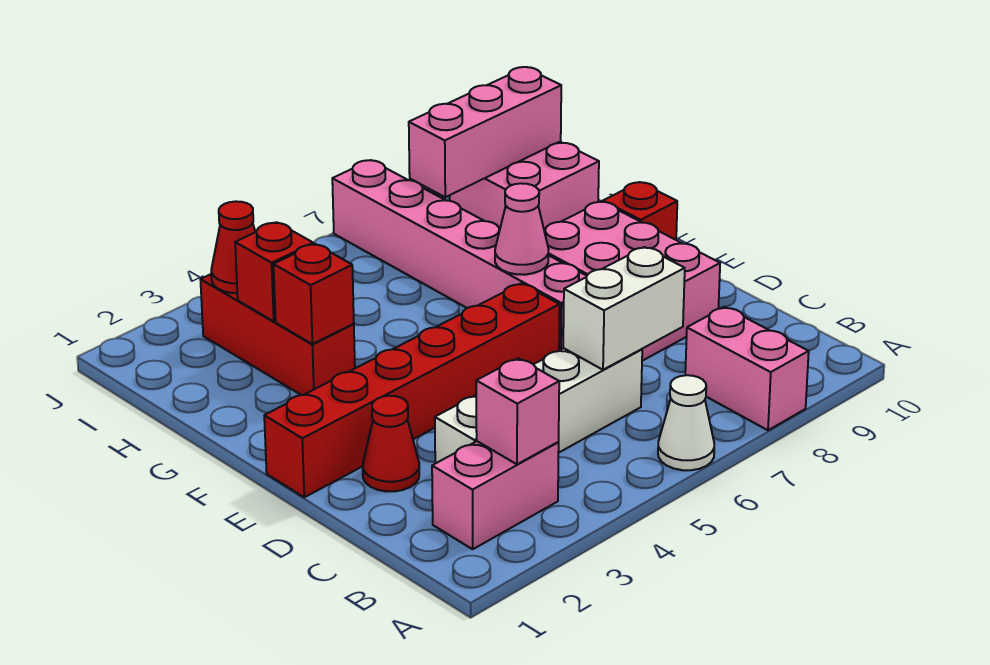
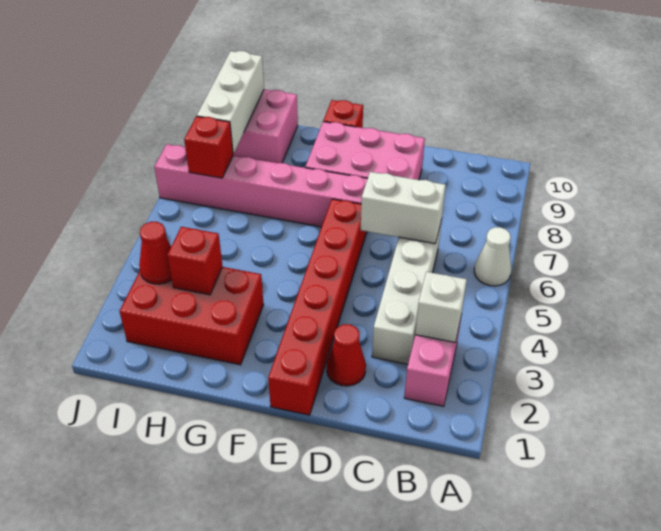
pink 1x2 brick [685,307,809,430] -> none
pink 1x1 brick [476,358,559,464] -> white 1x1 brick [415,272,467,342]
white 1x2 brick [563,247,685,370] -> white 1x2 brick turned to [361,172,446,244]
pink 1x1 cone [495,183,549,275] -> none
red 1x3 brick [200,274,355,395] -> red 2x3 brick [120,267,264,365]
red 1x1 brick [273,244,354,344] -> red 1x1 brick moved to [184,116,233,178]
pink 1x3 brick [409,67,561,197] -> white 1x3 brick [197,51,264,154]

